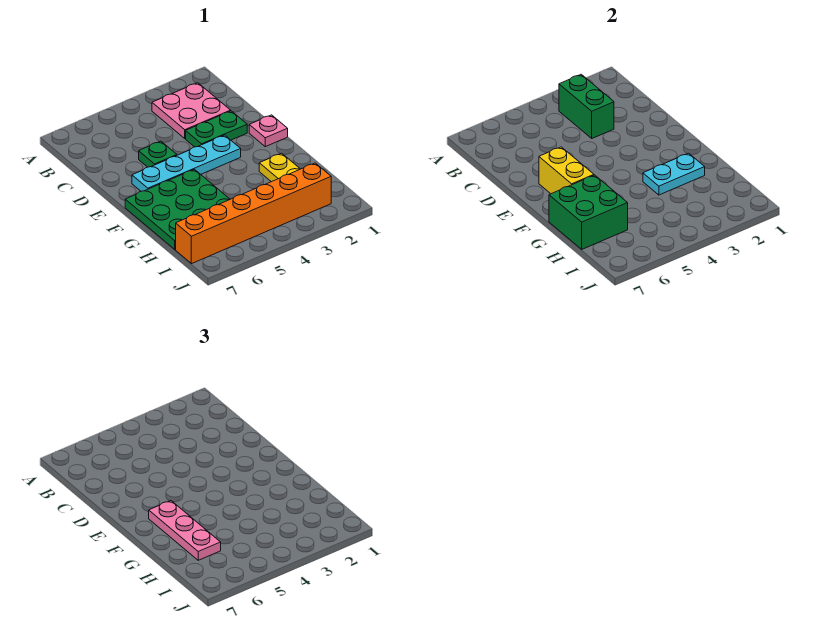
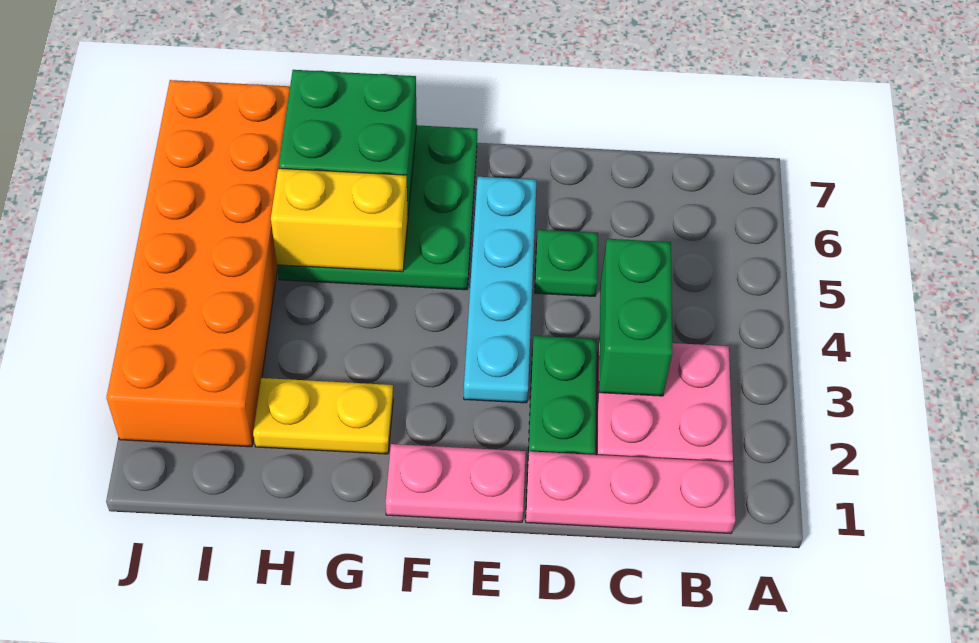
green 1x2 brick [559,74,614,138] -> green 1x2 brick turned to [599,239,673,396]
pink 1x1 plate [249,115,288,147] -> pink 1x2 plate [386,444,526,522]
yellow 1x2 brick [539,147,594,194] -> yellow 1x2 brick moved to [271,168,408,272]
pink 1x3 plate [149,501,221,560] -> pink 1x3 plate moved to [526,451,735,534]
cyan 1x2 plate [643,153,705,195] -> none
orange 1x6 brick [176,163,331,264] -> orange 2x6 brick [106,80,290,447]

